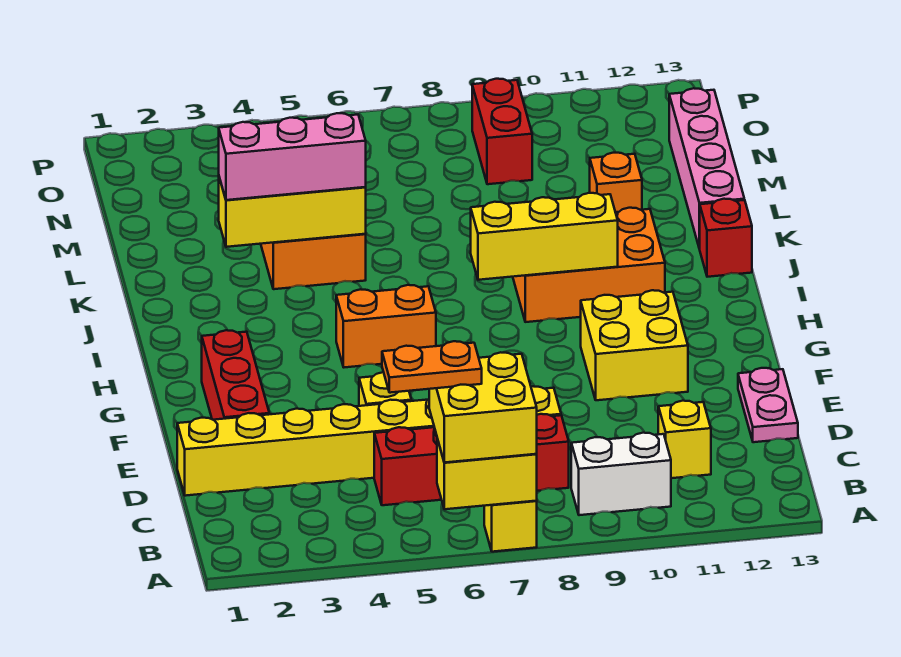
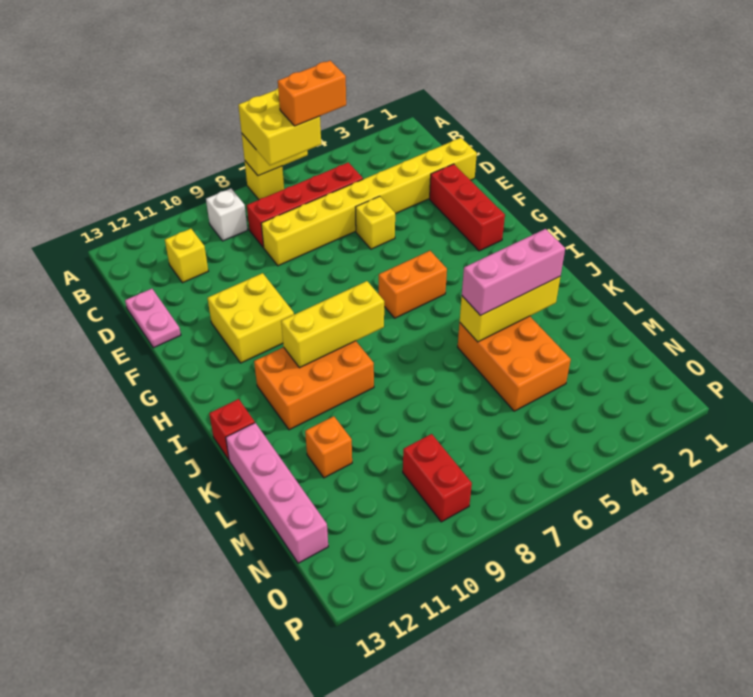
orange 1x2 plate [382,341,482,393] -> orange 1x2 brick [278,61,346,126]
white 1x2 brick [571,433,671,515] -> white 1x1 brick [206,188,248,241]

